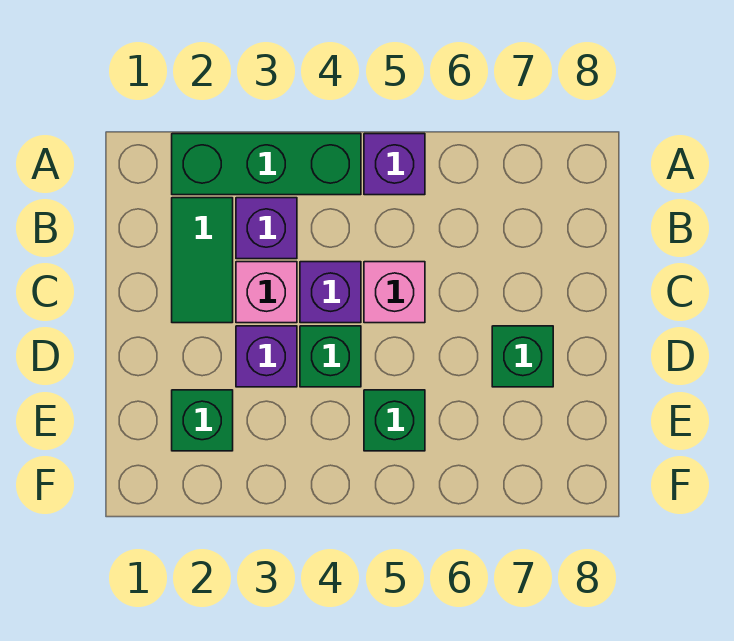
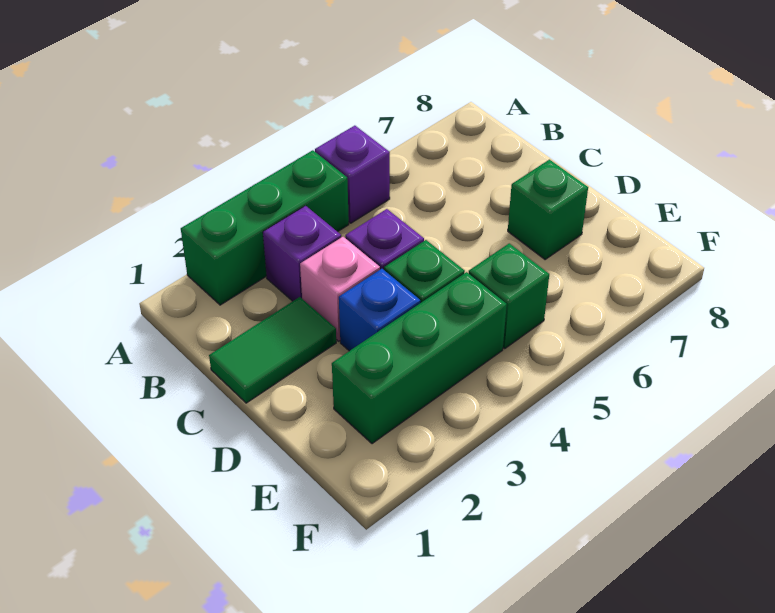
green 1x2 tile [172,198,233,323] -> green 1x2 tile turned to [209,297,336,403]
pink 1x1 brick [364,262,425,323] -> none
purple 1x1 brick [236,326,297,387] -> blue 1x1 brick [339,269,420,351]
green 1x1 brick [172,390,233,451] -> green 1x3 brick [332,272,507,444]

